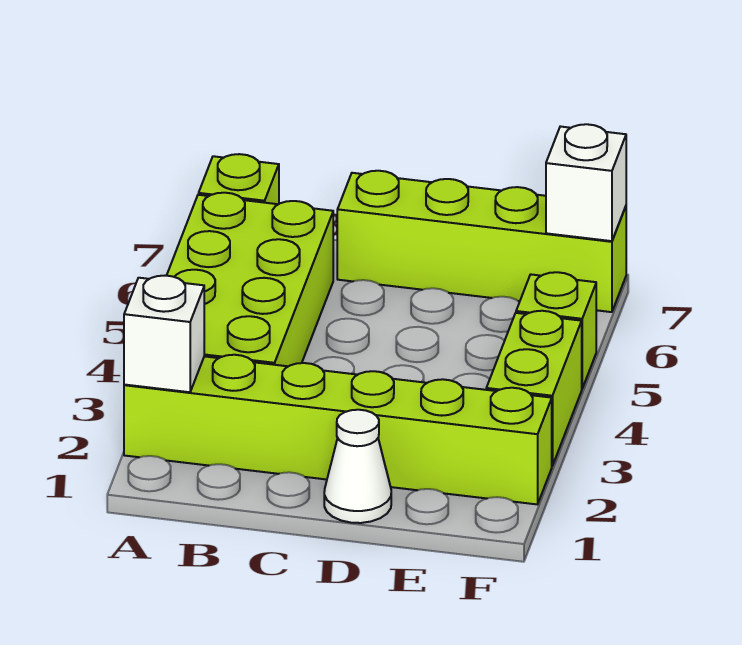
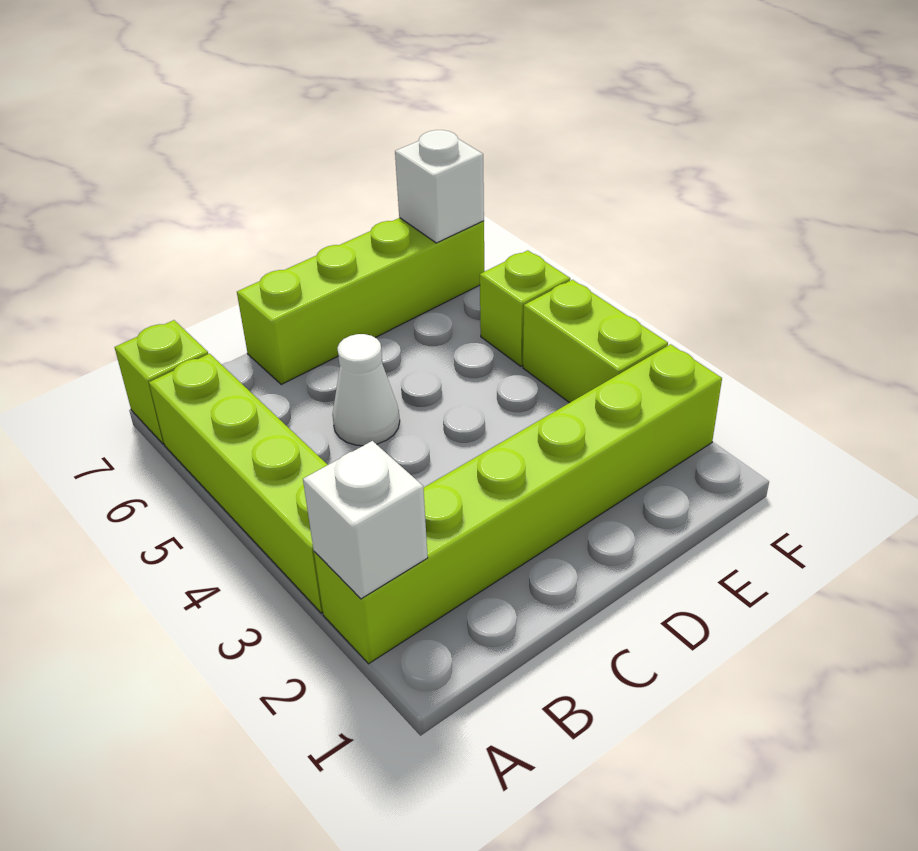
lime 2x4 brick [167,193,333,366] -> lime 1x4 brick [149,354,328,613]
white 1x1 cone [324,410,391,523] -> white 1x1 cone moved to [332,334,400,446]

